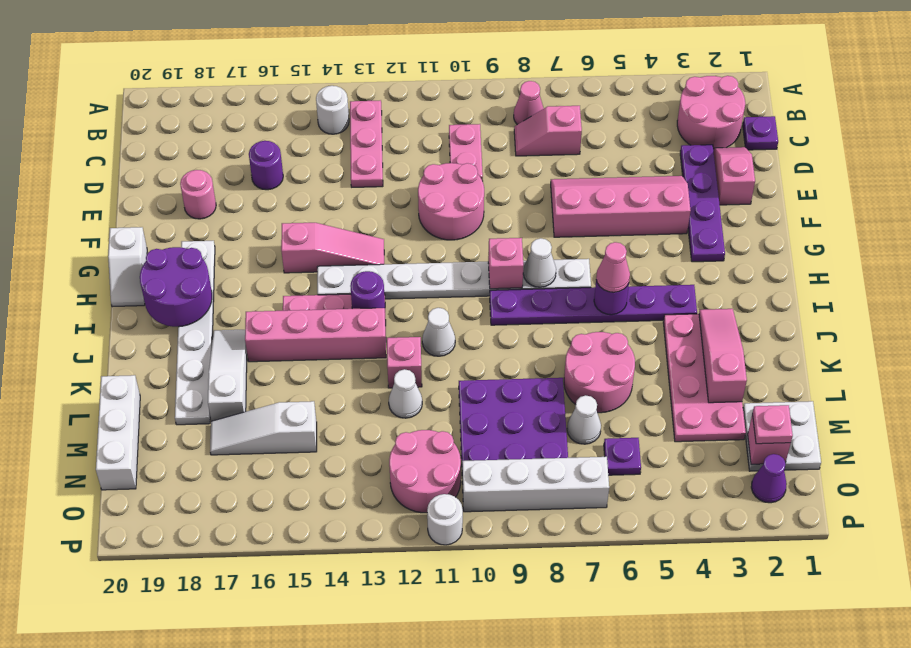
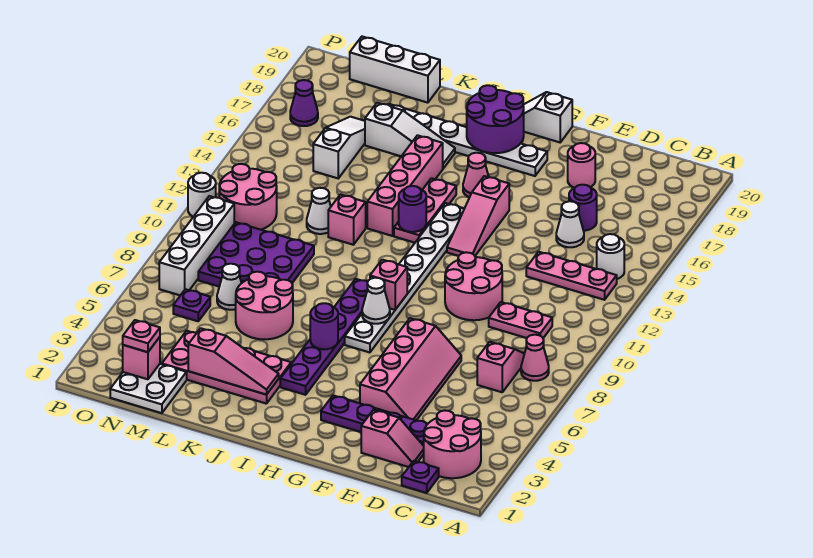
pink 1x1 cone [596,242,630,292] -> pink 1x1 cone moved to [463,153,489,197]
white 1x1 cone [422,308,455,356] -> white 1x1 cone moved to [556,201,584,247]
purple 1x1 cone [751,454,787,503] -> purple 1x1 cone moved to [290,80,318,126]

